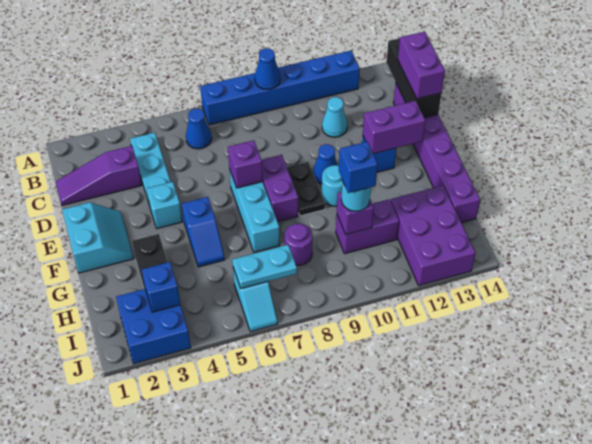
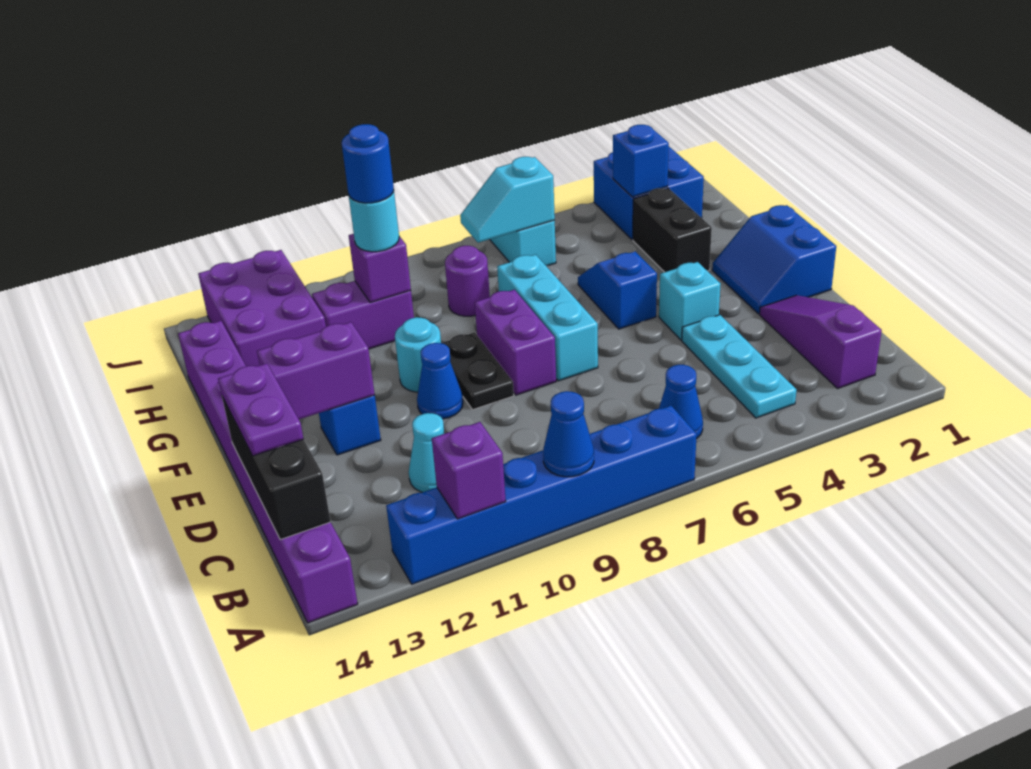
purple 1x3 slope [56,146,142,205] -> purple 1x3 slope turned to [760,295,882,388]
purple 1x6 brick [393,82,480,223] -> purple 1x8 brick [178,321,358,623]
purple 1x2 brick [398,32,445,99] -> purple 1x2 plate [218,363,303,456]
cyan 2x2 slope [62,202,134,273] -> blue 2x2 slope [712,205,836,314]
purple 1x1 brick [228,140,263,188] -> purple 1x1 brick moved to [432,422,506,519]
blue 1x1 brick [339,142,378,193] -> blue 1x1 round brick [342,124,394,203]
cyan 1x2 plate [232,245,297,288] -> cyan 1x2 slope [460,157,555,243]

